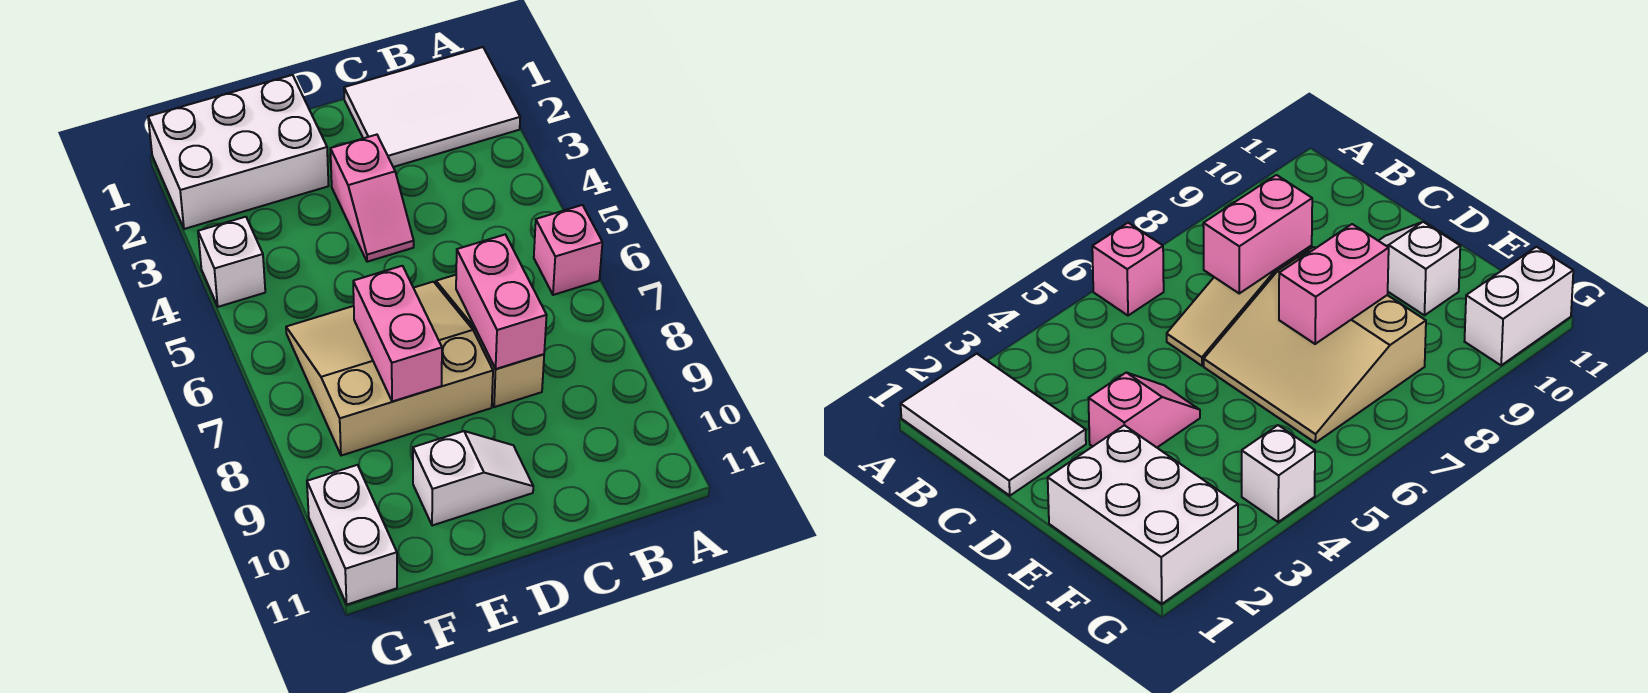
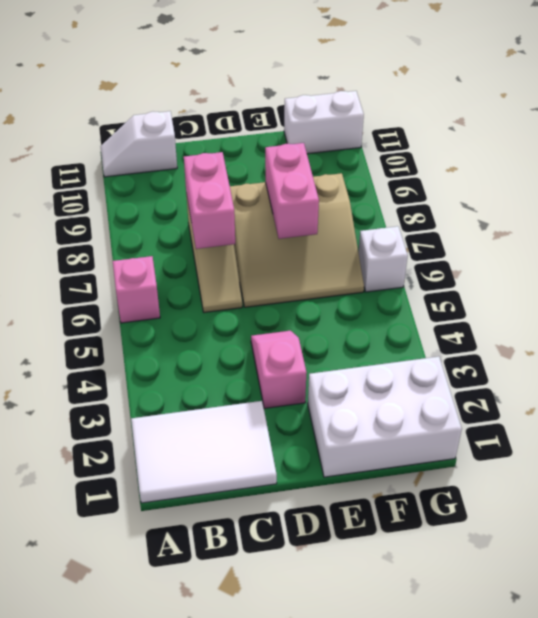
white 1x2 slope [413,431,533,526] -> white 1x2 slope moved to [100,111,177,177]
white 1x1 brick [198,217,265,307] -> white 1x1 brick moved to [358,226,408,292]
white 1x2 brick [307,465,397,604] -> white 1x2 brick turned to [284,91,364,154]

